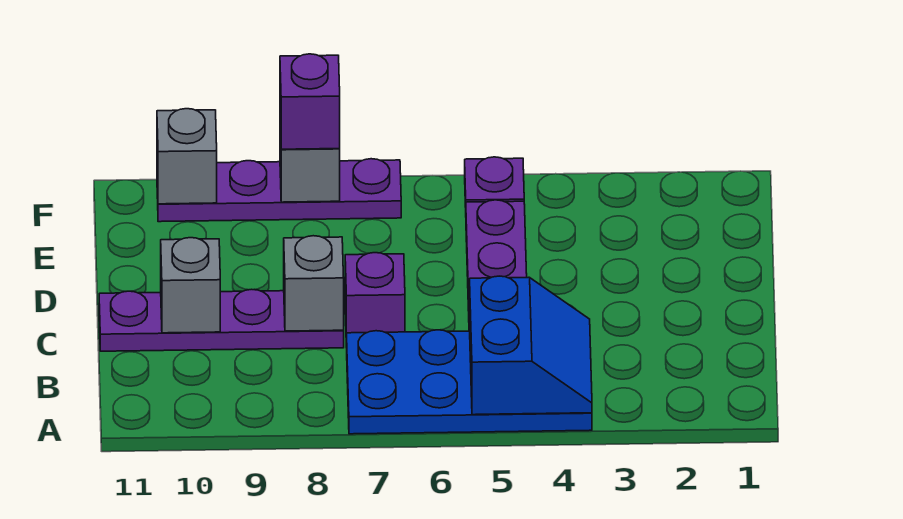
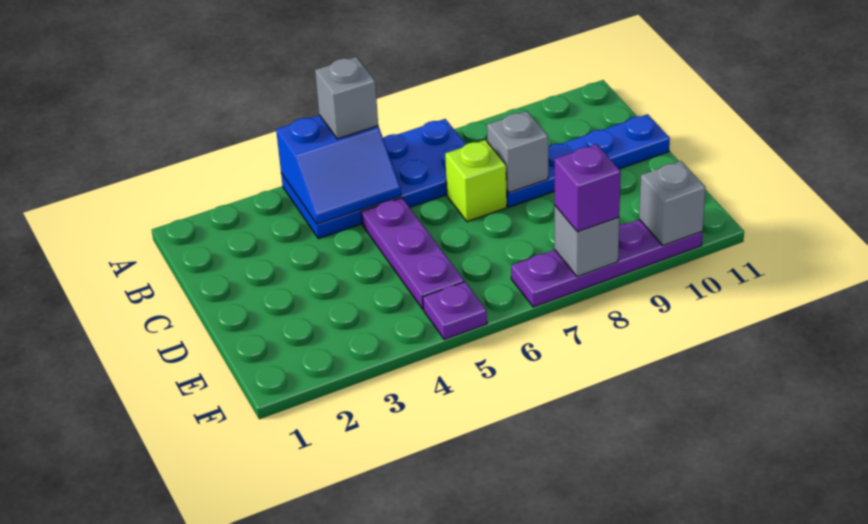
blue 2x2 slope [470,276,592,415] -> blue 2x2 slope turned to [276,115,401,224]
purple 1x1 brick [345,253,405,348] -> lime 1x1 brick [445,140,507,222]
purple 1x4 plate [99,289,344,351] -> blue 1x4 plate [507,114,670,207]
grey 1x1 brick [161,238,220,333] -> grey 1x1 brick moved to [315,57,378,139]

